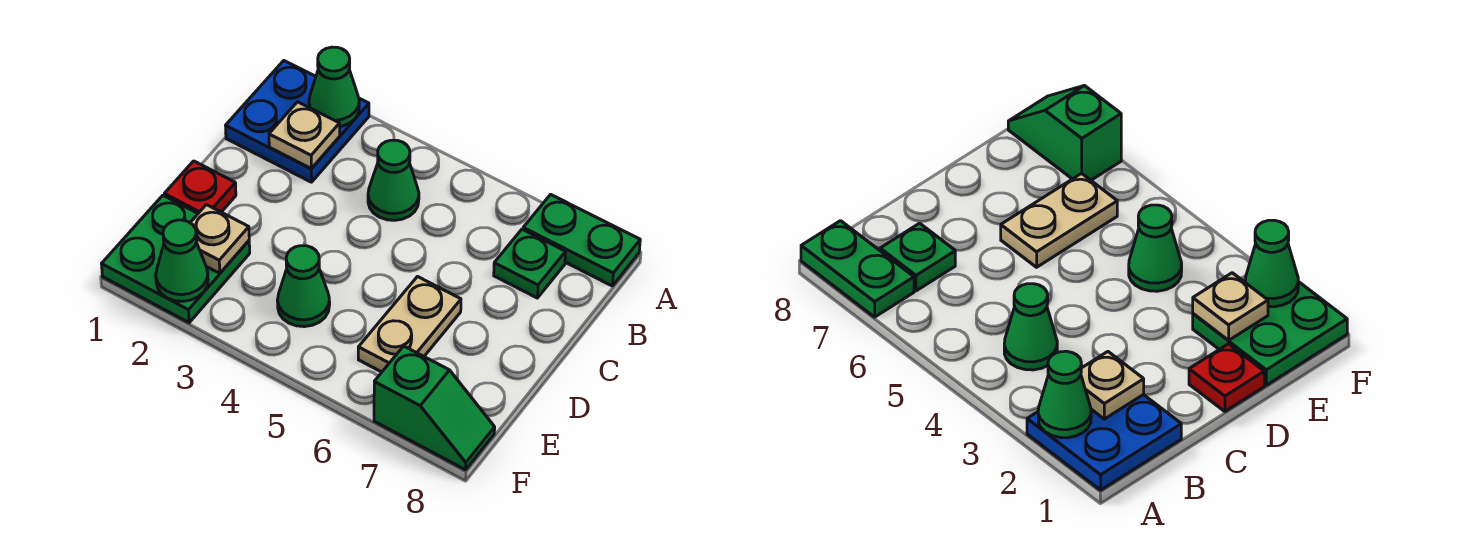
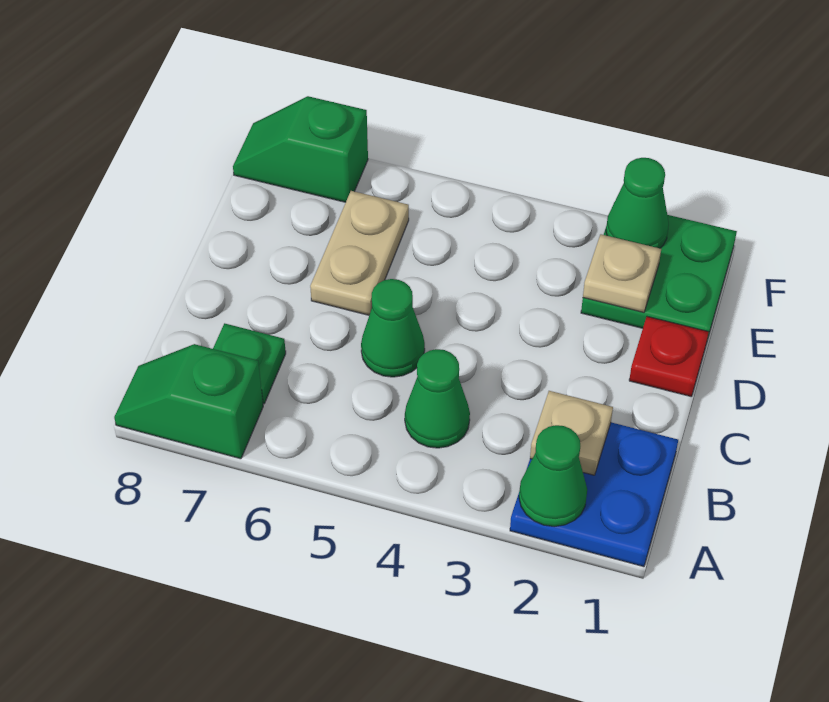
green 1x2 plate [523,194,640,286] -> green 1x2 slope [114,344,263,459]
green 1x1 cone [277,246,330,327] -> green 1x1 cone moved to [361,279,425,377]

